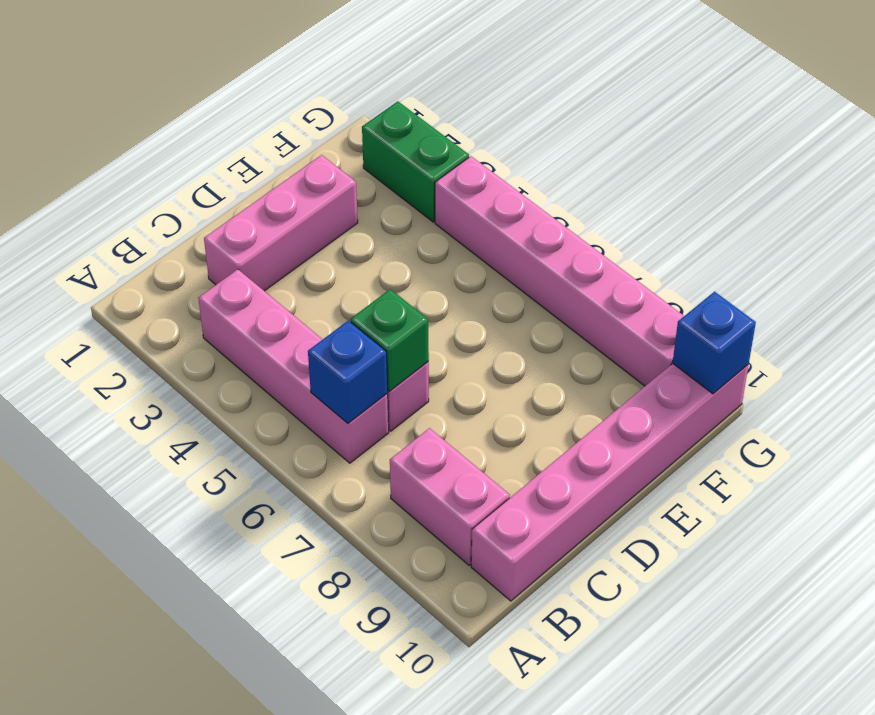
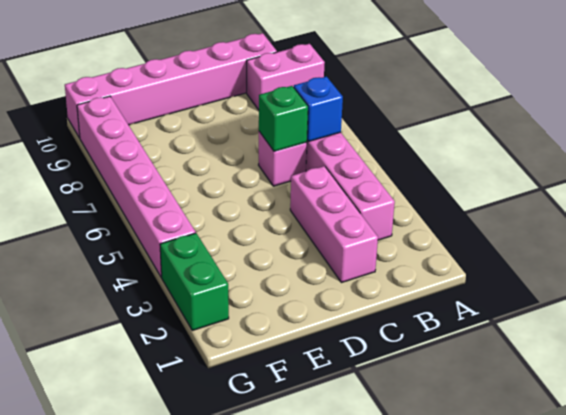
pink 1x2 brick [390,428,510,565] -> pink 1x2 brick turned to [247,44,325,110]
pink 1x3 brick [204,155,358,291] -> pink 1x3 brick turned to [290,166,378,283]
blue 1x1 brick [673,292,756,394] -> none

